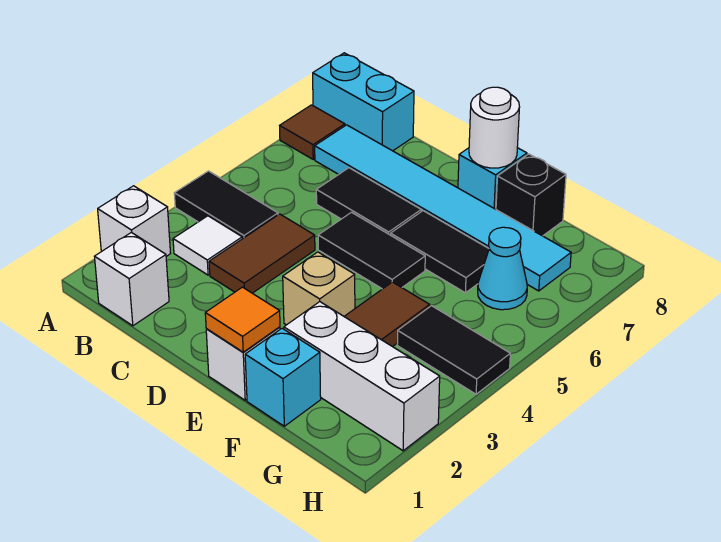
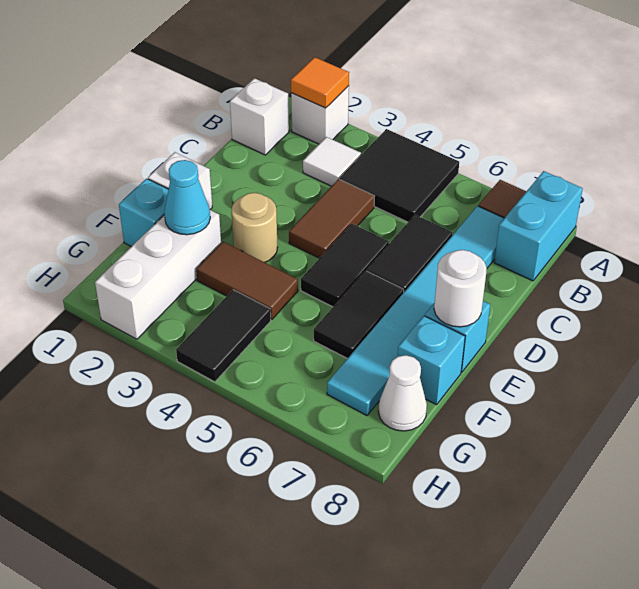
black 1x2 tile [174,171,278,239] -> black 2x2 tile [340,129,459,222]
brown 1x2 tile [209,214,315,293] -> brown 1x2 tile turned to [289,179,375,258]
orange 1x1 tile [205,287,280,352] -> orange 1x1 tile moved to [291,57,349,108]
tan 1x1 brick [283,252,355,325] -> tan 1x1 round brick [231,193,278,262]
black 1x1 brick [496,154,566,236] -> cyan 1x1 brick [398,316,465,405]
cyan 1x1 cone [478,227,527,310] -> cyan 1x1 cone moved to [164,160,210,235]
none -> white 1x1 cone [378,355,427,431]

